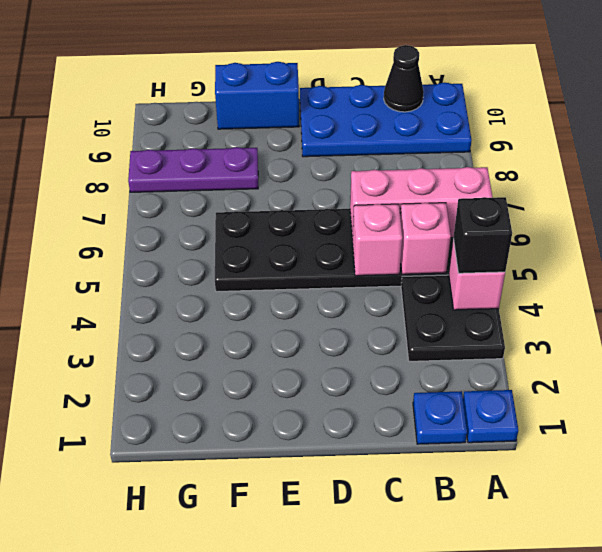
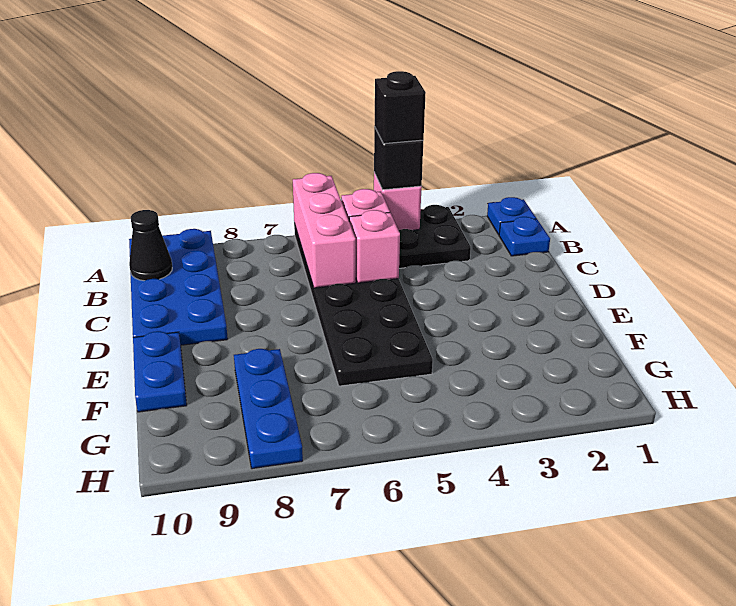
none -> black 1x1 brick [374,71,426,144]
blue 1x2 brick [215,62,299,129] -> blue 1x2 plate [133,331,187,412]
purple 1x3 plate [128,147,258,192] -> blue 1x3 plate [234,349,303,469]

